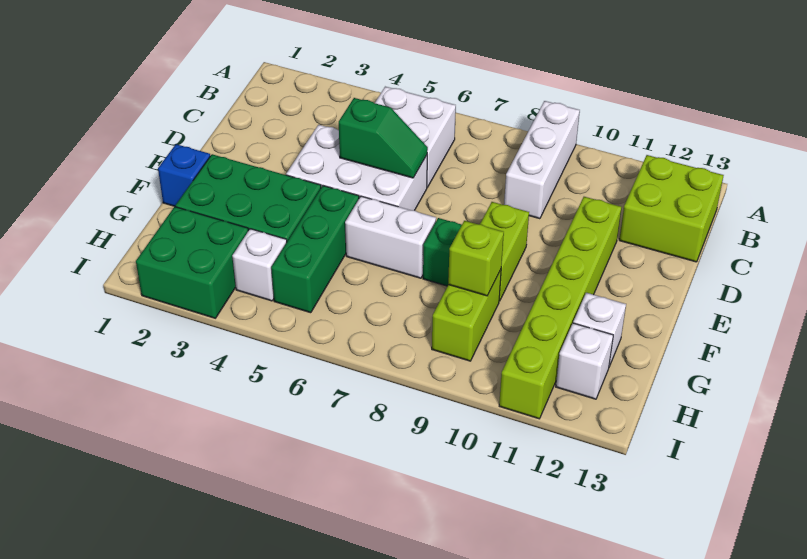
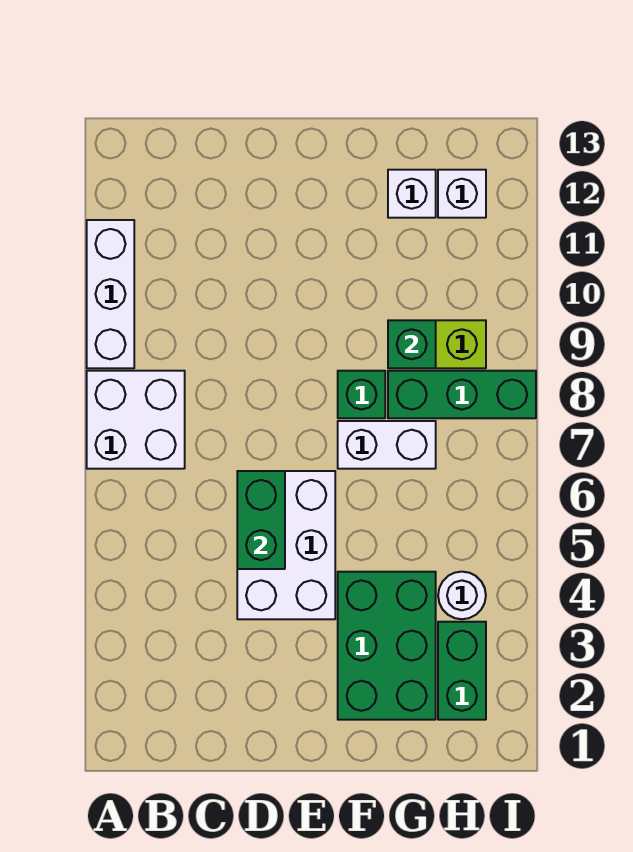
white 1x3 brick [504,101,580,219] -> white 1x3 brick turned to [87,220,134,368]
white 2x2 brick [375,87,456,187] -> white 2x2 brick moved to [87,371,185,469]
lime 2x2 brick [619,155,724,262] -> none
green 1x2 slope [339,98,428,178] -> green 1x2 brick [237,471,285,569]
lime 1x6 brick [499,197,621,419] -> none
lime 1x2 brick [480,202,529,301] -> none
blue 1x1 brick [158,144,210,207] -> none
green 1x3 brick [271,186,359,313] -> green 1x3 brick moved to [388,371,536,418]
white 1x2 brick [345,196,436,278] -> white 1x2 brick turned to [338,421,436,469]
lime 1x1 brick [448,221,504,296] -> green 1x1 brick [388,320,436,368]
green 2x2 brick [136,207,248,318] -> green 1x2 brick [438,622,486,720]
white 1x1 brick [232,229,287,301] -> white 1x1 round brick [438,572,486,619]

